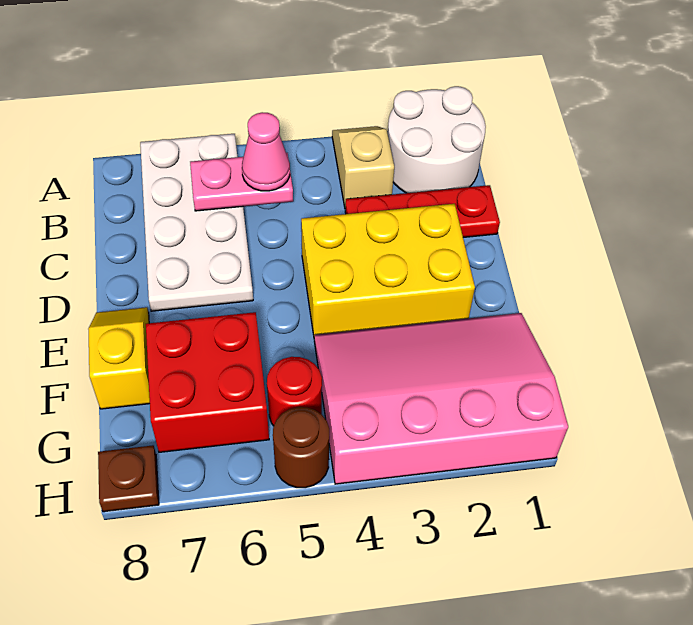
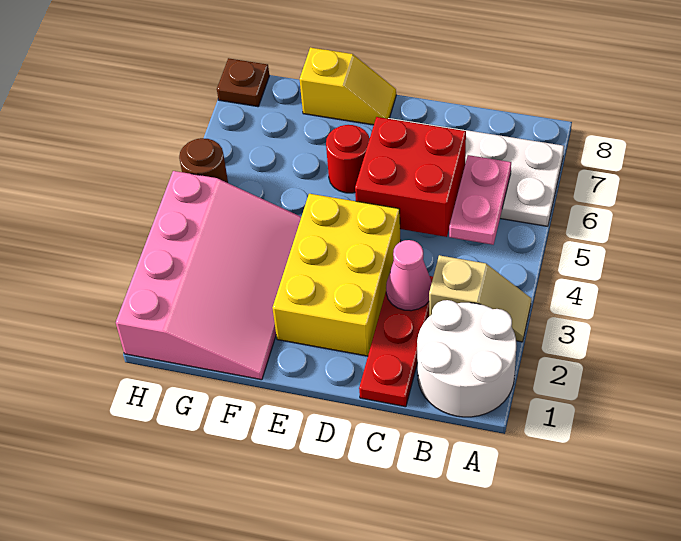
pink 1x1 cone [242,112,290,191] -> pink 1x1 cone moved to [386,240,432,311]
red 2x2 brick [146,312,269,452] -> red 2x2 brick moved to [355,117,466,237]
red 1x1 round brick [267,357,322,426] -> red 1x1 round brick moved to [326,125,370,193]

